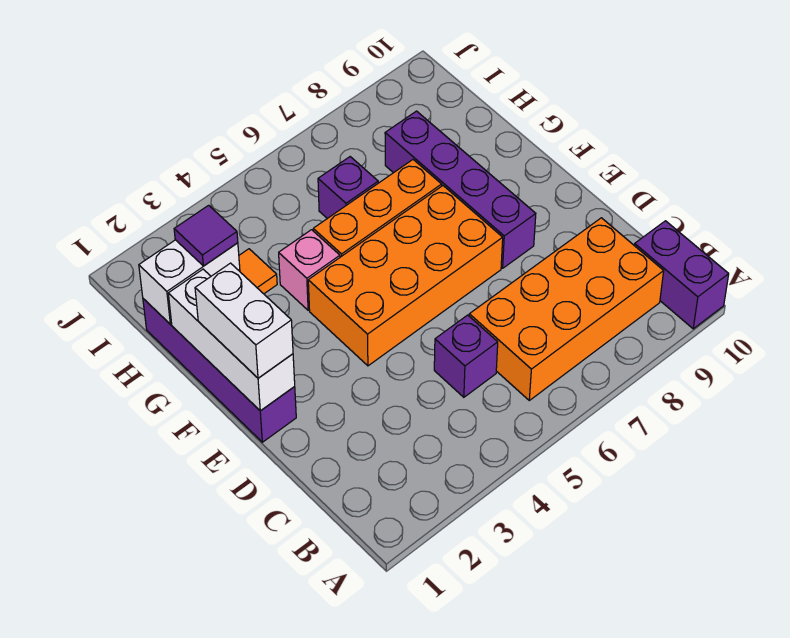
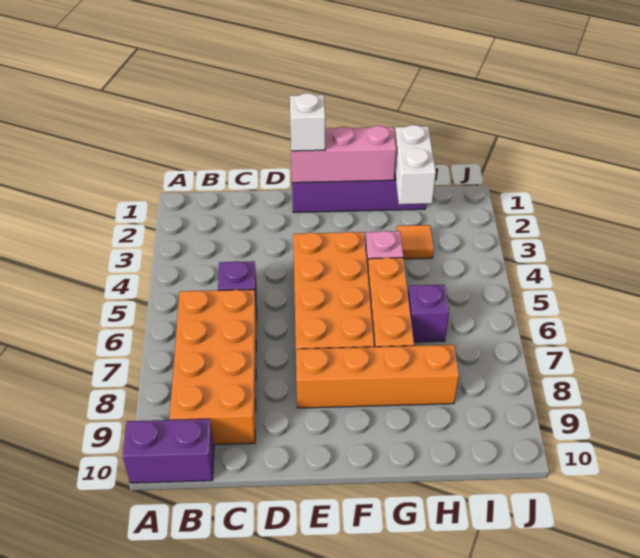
white 1x3 brick [168,269,295,411] -> pink 1x3 brick [291,126,396,183]
white 1x2 brick [195,263,293,378] -> white 1x1 brick [290,93,325,151]
purple 1x4 brick [385,111,536,268] -> orange 1x4 brick [296,345,459,408]
purple 1x1 tile [174,205,238,266] -> none

